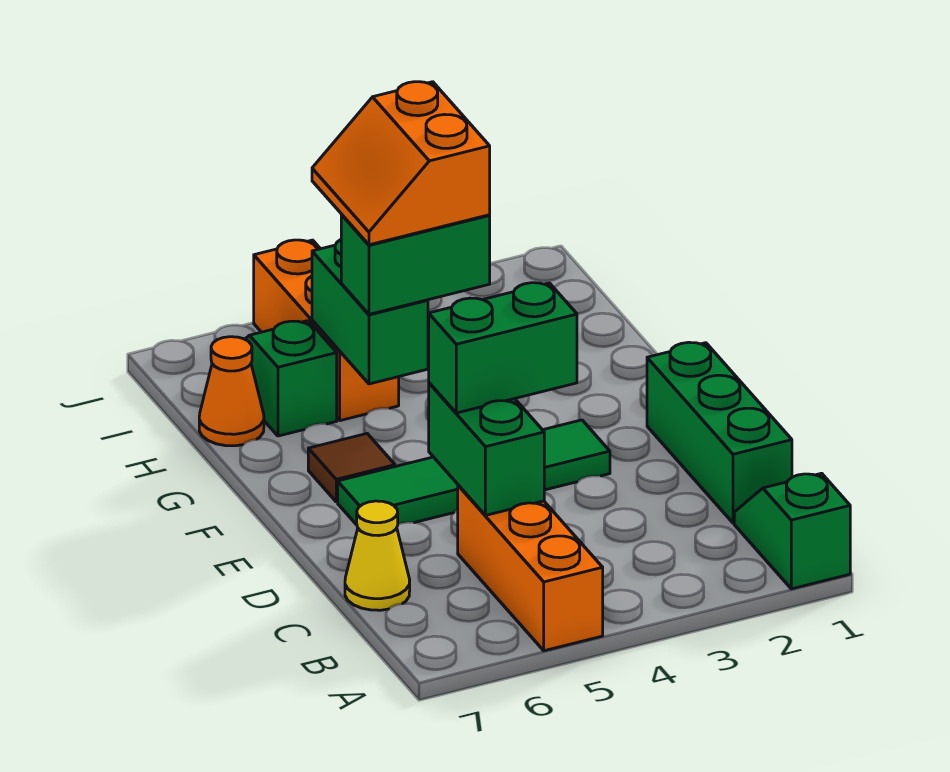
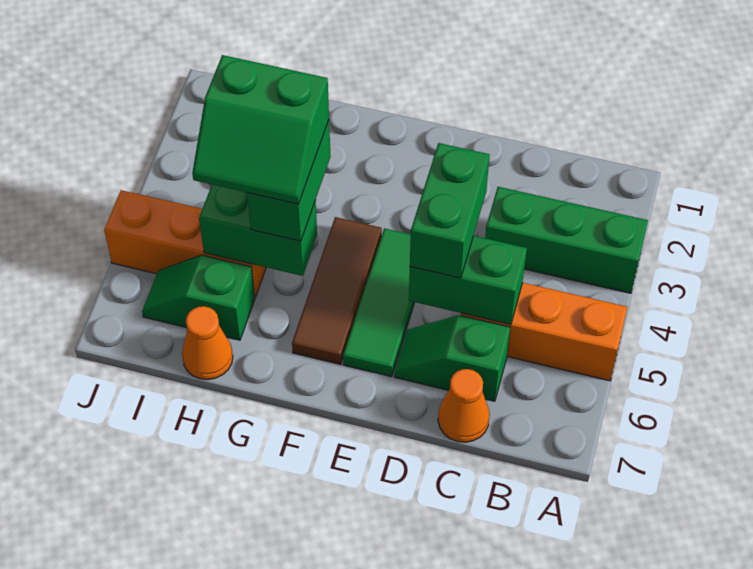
green 1x2 slope [734,473,850,589] -> green 1x2 slope moved to [394,315,510,401]
green 1x3 brick [647,342,792,523] -> green 1x3 brick moved to [485,187,648,293]
yellow 1x1 cone [345,501,410,610] -> orange 1x1 cone [438,369,490,442]
green 1x4 tile [338,420,610,525] -> green 1x3 tile [343,228,415,377]
brown 1x1 tile [308,434,395,502] -> brown 1x3 tile [292,217,382,364]
orange 2x2 slope [312,82,490,245] -> green 2x2 slope [192,55,329,204]

